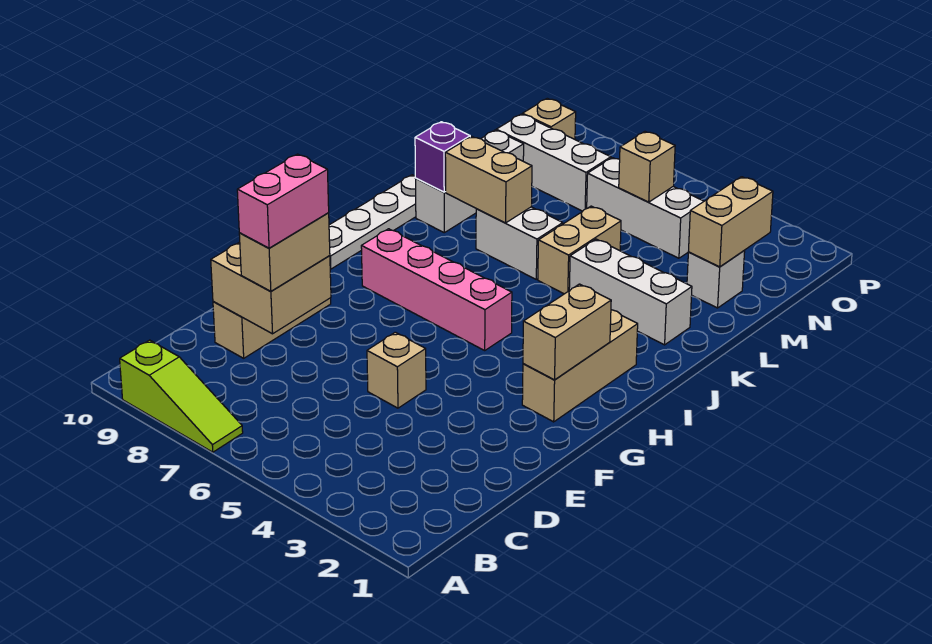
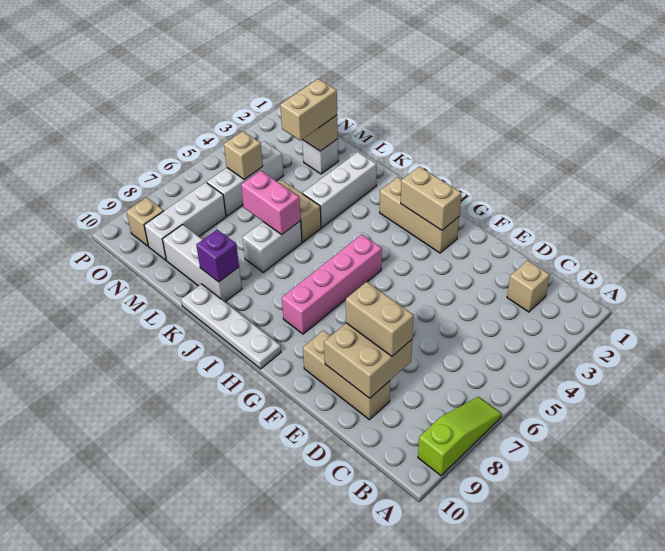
pink 1x2 brick [237,154,329,248] -> pink 1x2 brick moved to [241,171,301,234]
tan 1x1 brick [367,332,426,408] -> tan 1x1 brick moved to [507,260,550,312]
tan 1x2 brick [445,136,532,223] -> tan 1x2 brick moved to [280,79,337,140]

